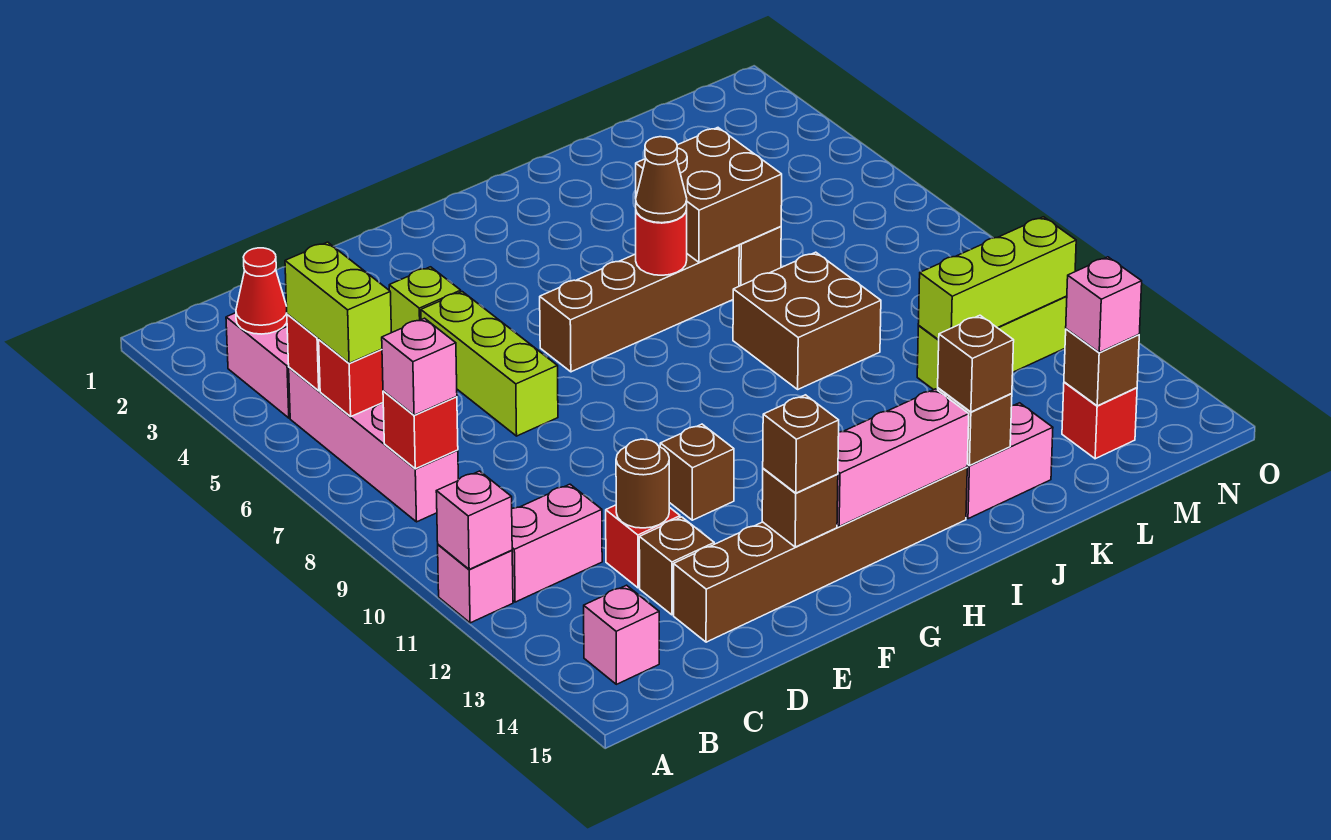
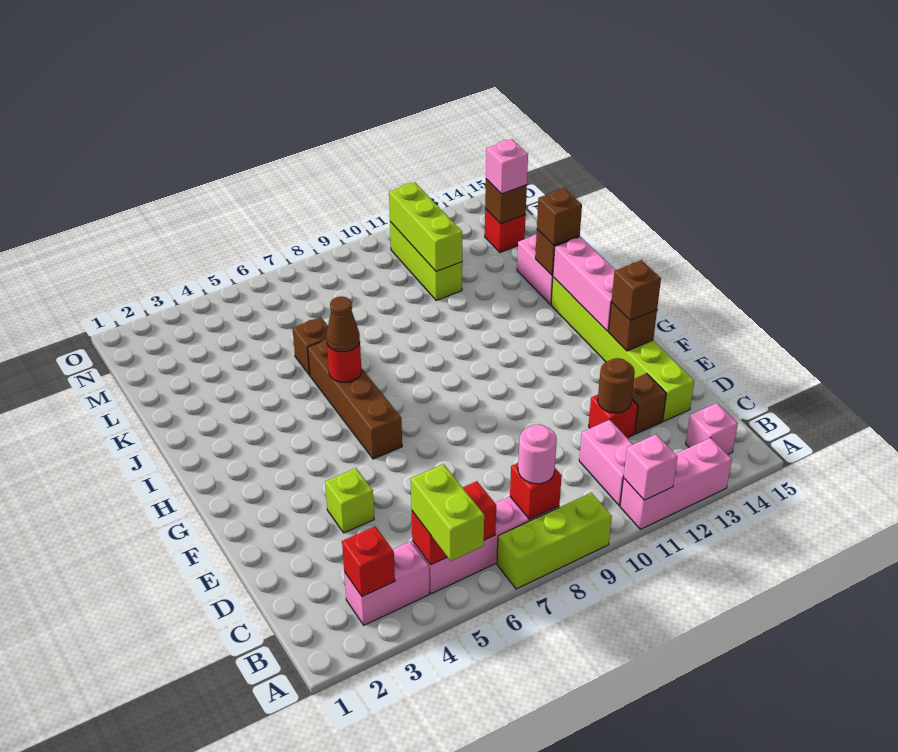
pink 1x1 brick [438,545,513,623] -> pink 1x3 brick [620,438,732,529]
red 1x1 cone [236,248,287,334] -> red 1x1 brick [342,526,395,596]
lime 1x2 brick [285,242,391,363] -> lime 1x2 brick turned to [411,464,484,561]
pink 1x1 brick [382,318,457,415] -> pink 1x1 round brick [518,425,557,484]
brown 1x6 brick [674,467,967,642] -> lime 1x6 brick [551,277,694,421]
lime 1x3 brick [421,292,558,436] -> lime 1x3 brick moved to [497,493,612,589]
brown 1x1 brick [660,424,734,520] -> none
brown 2x2 brick [636,128,782,262] -> none
brown 2x2 brick [733,252,881,389] -> none

